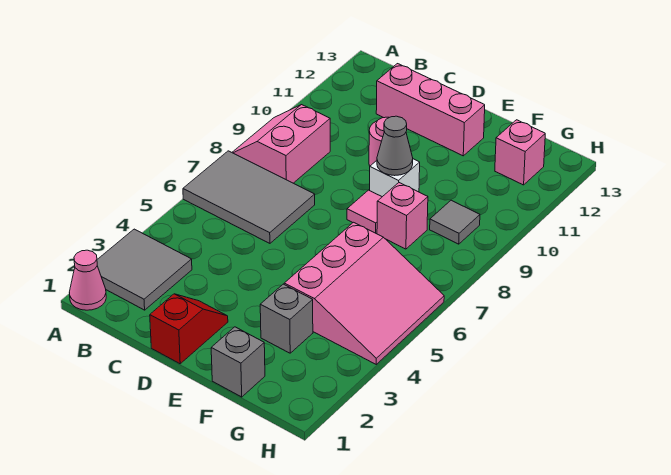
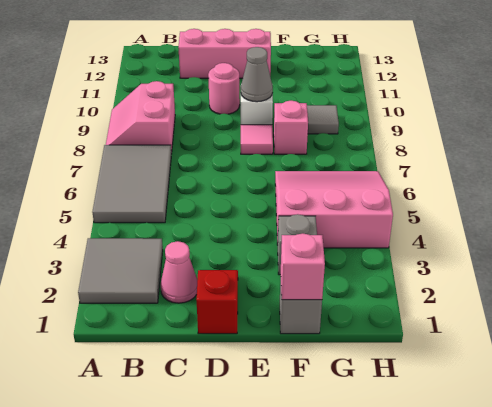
pink 1x1 cone [69,250,106,310] -> pink 1x1 cone moved to [161,241,197,303]
grey 2x3 tile [183,151,315,243] -> grey 2x3 tile turned to [92,145,171,223]
pink 3x3 slope [284,222,444,364] -> pink 3x3 slope turned to [275,171,393,248]
pink 1x1 brick [495,120,545,185] -> pink 1x1 brick moved to [280,233,325,300]

